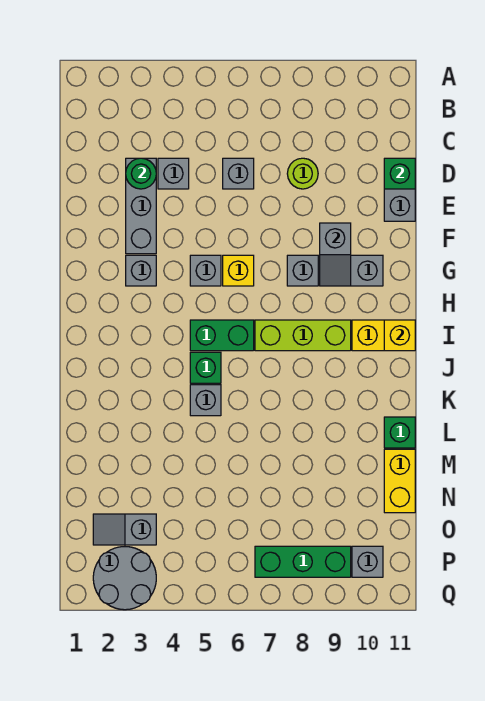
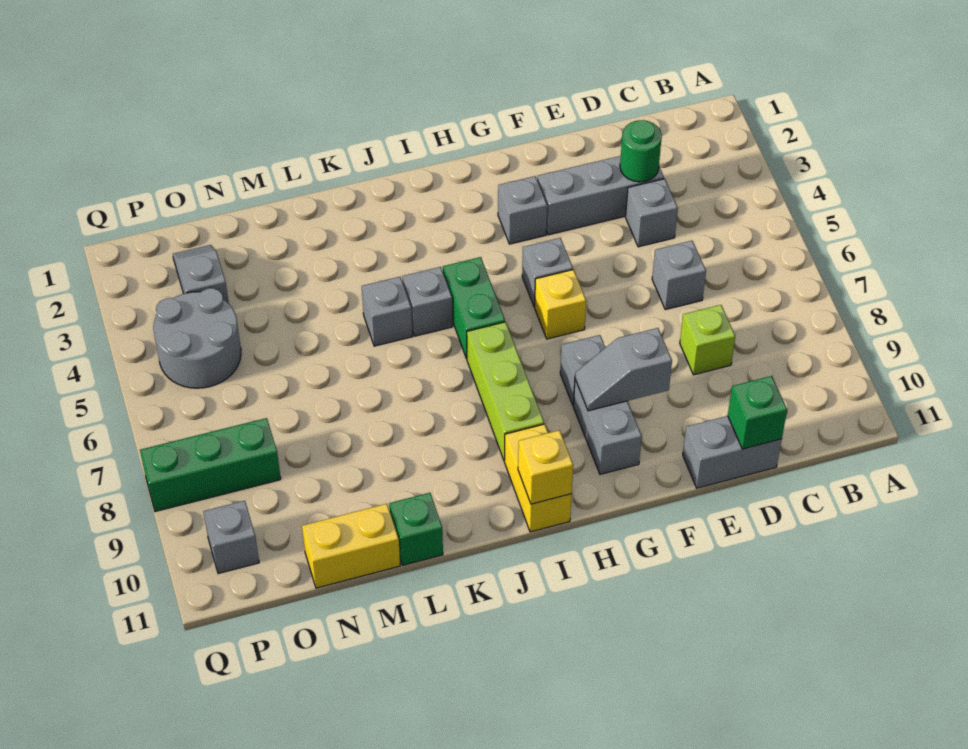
lime 1x1 round brick [287,158,318,189] -> lime 1x1 brick [680,305,735,375]
green 1x1 brick [190,352,221,383] -> grey 1x1 brick [402,267,453,336]
grey 2x2 round brick [93,547,156,610] -> grey 2x2 round brick moved to [153,288,241,388]
green 1x3 brick [255,546,351,577] -> green 1x3 brick turned to [140,418,281,512]

